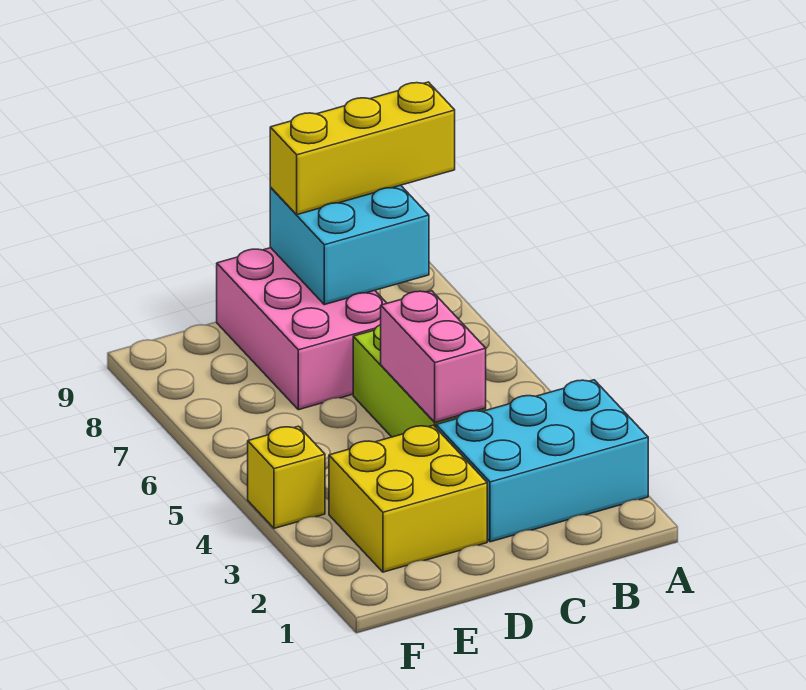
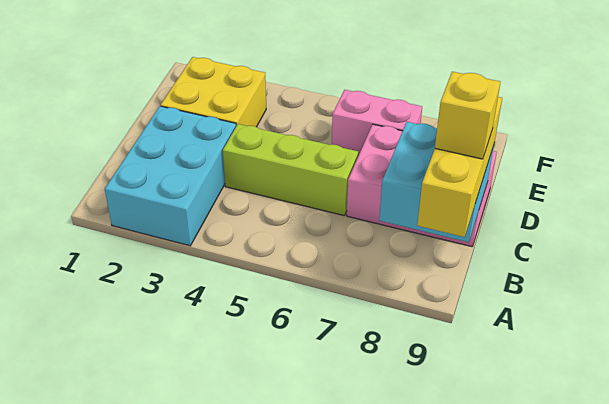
pink 1x2 brick [381,291,486,422] -> pink 1x2 brick moved to [332,90,422,156]
yellow 1x1 brick [248,426,325,528] -> yellow 1x1 brick moved to [435,72,500,159]

